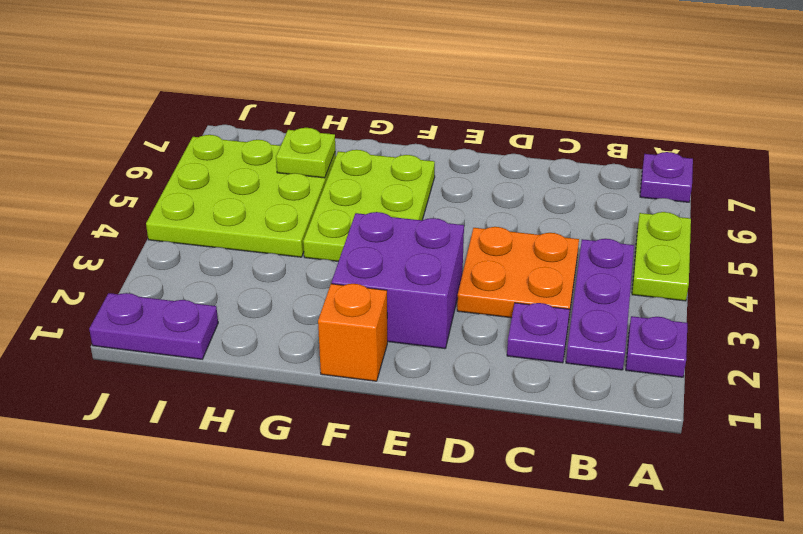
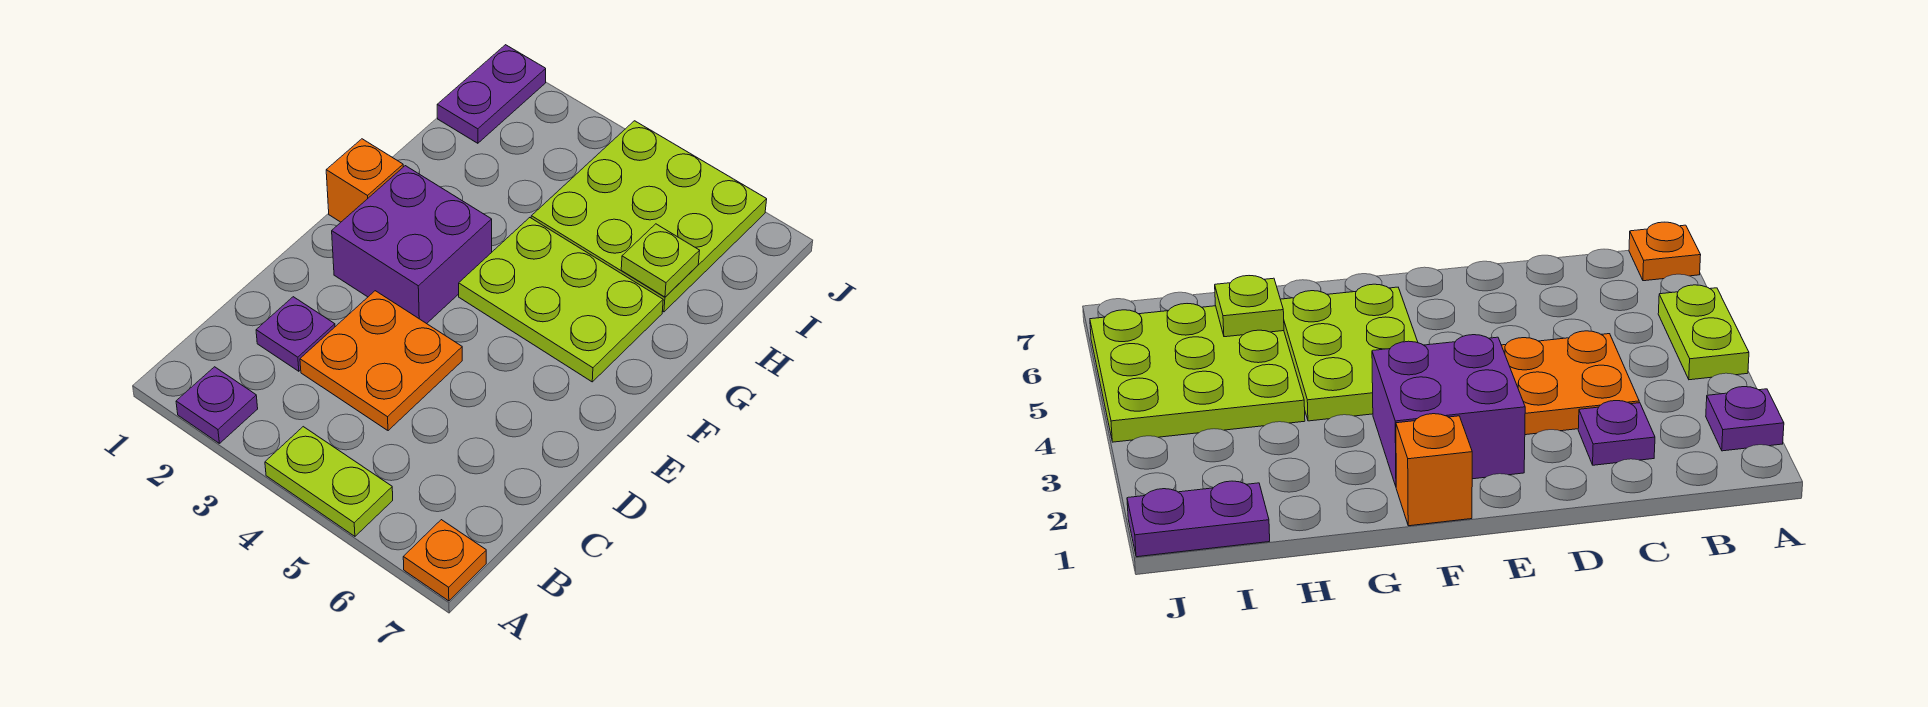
purple 1x1 plate [640,152,693,202] -> orange 1x1 plate [403,520,486,601]
purple 1x3 plate [566,239,634,370] -> none

